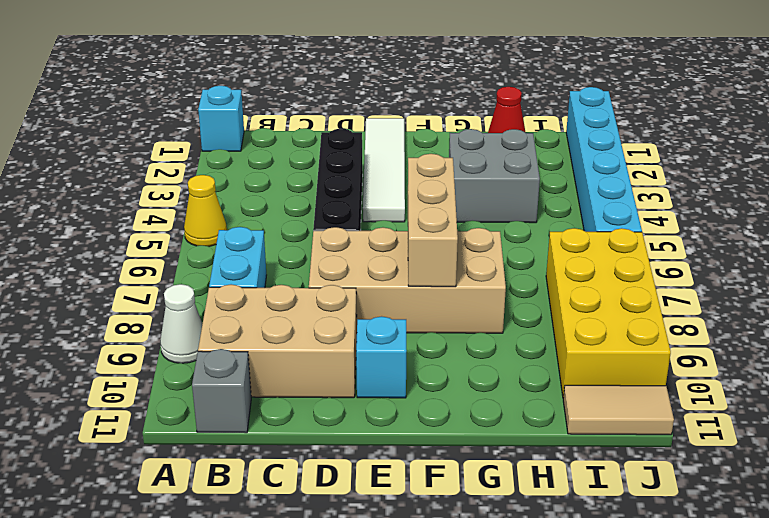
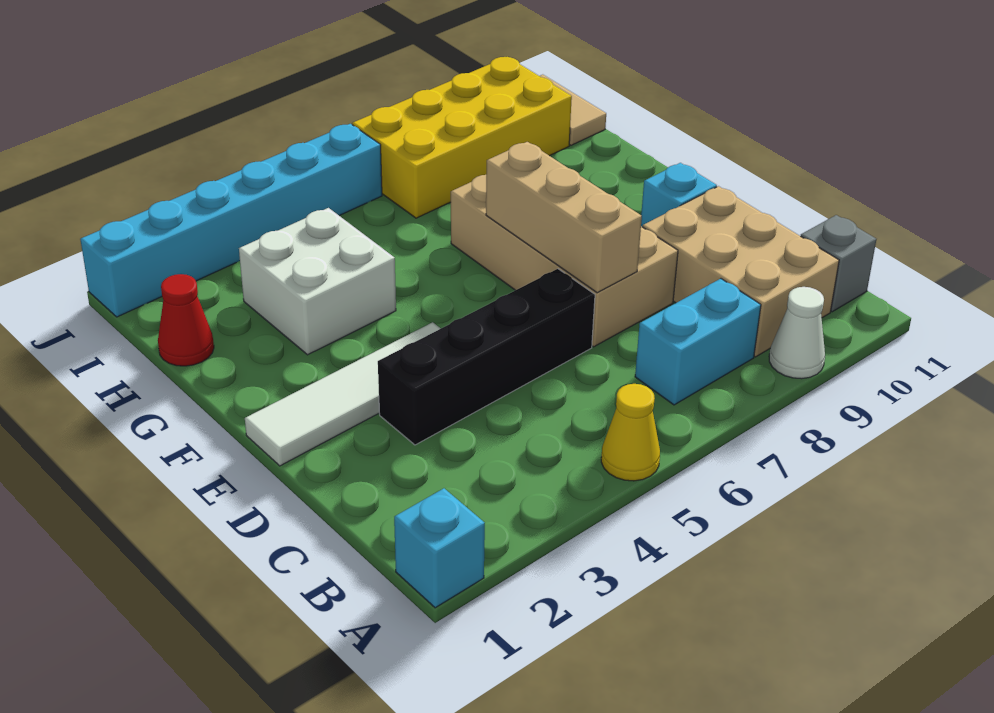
tan 1x3 brick [408,154,458,287] -> tan 1x3 brick turned to [486,142,642,293]
grey 2x2 brick [449,129,540,223] -> white 2x2 brick [239,208,396,355]

